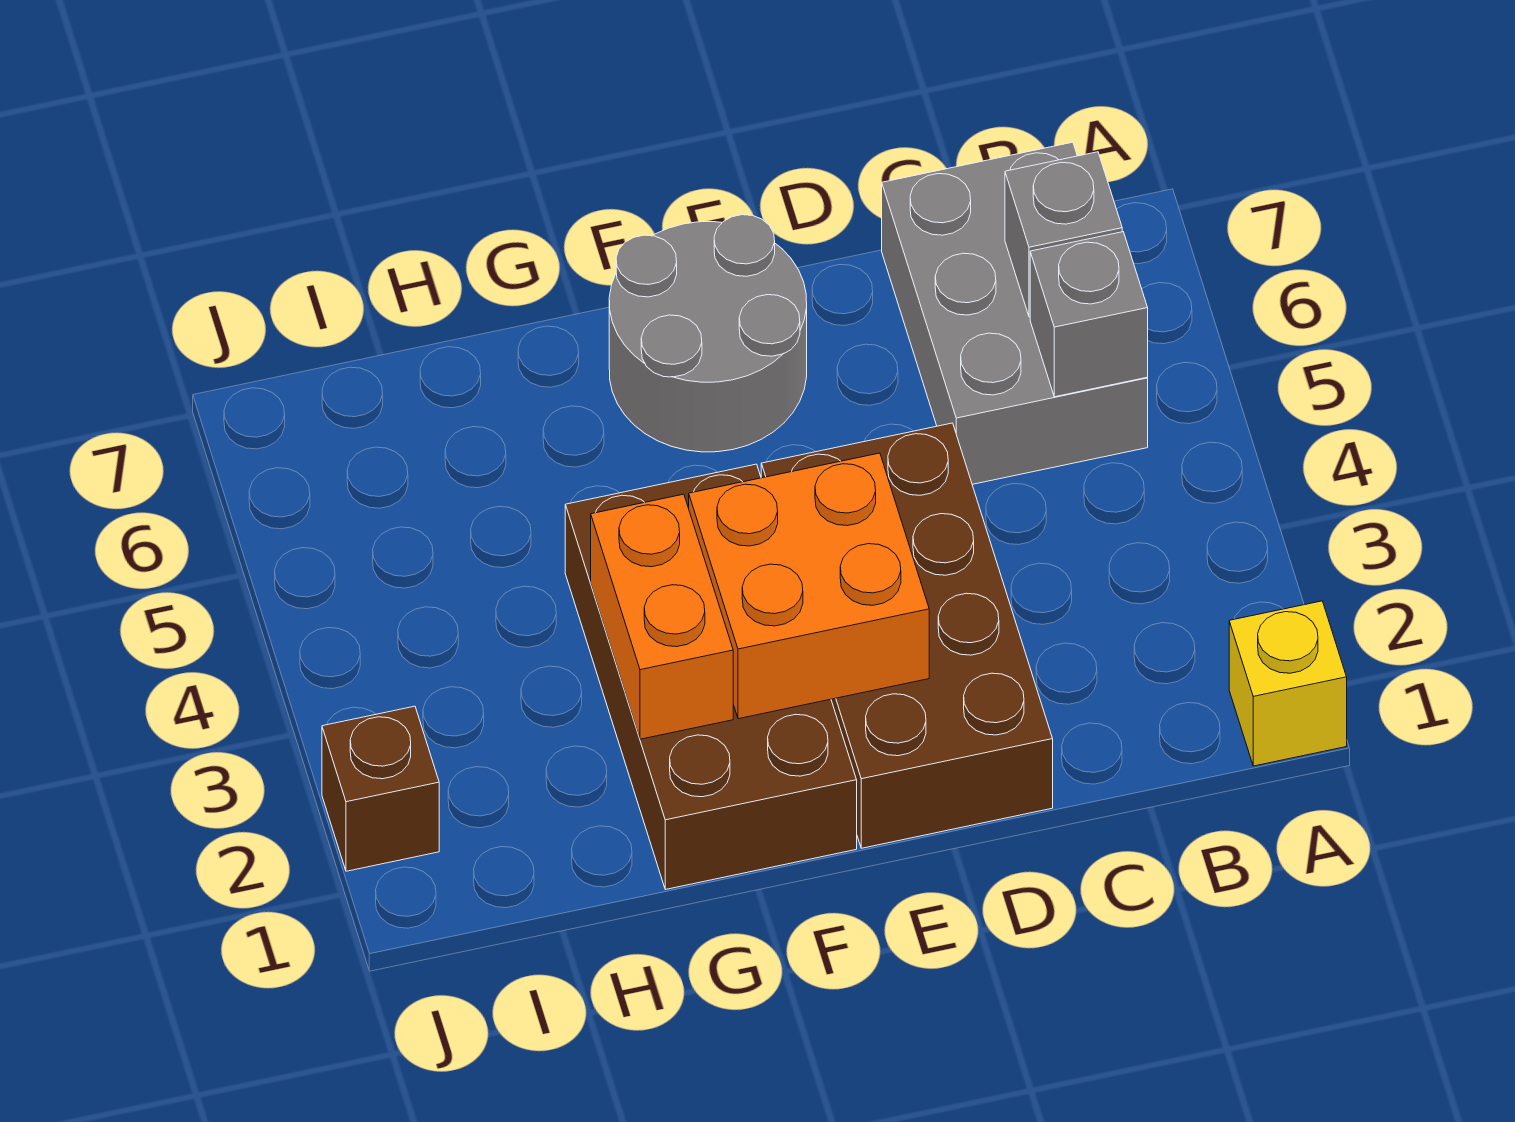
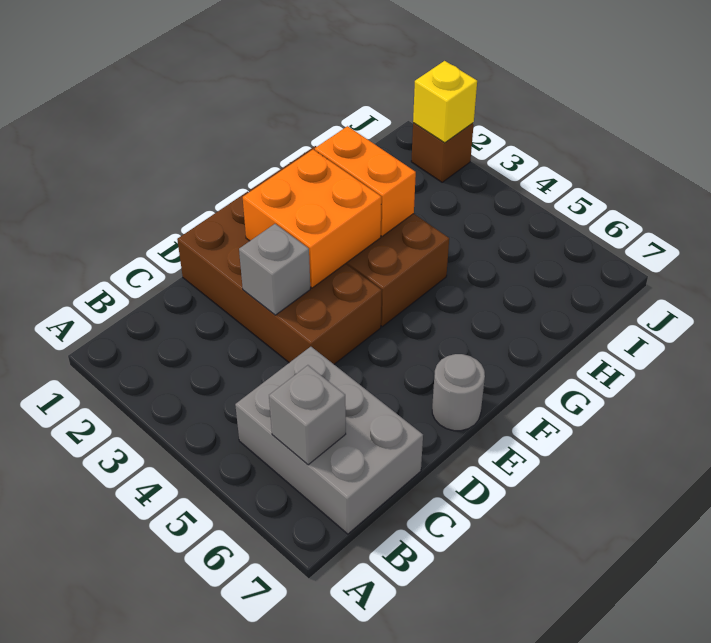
yellow 1x1 brick [1229,601,1347,766] -> yellow 1x1 brick moved to [413,61,477,143]
grey 1x1 brick [1030,232,1148,397] -> grey 1x1 brick moved to [239,224,310,315]
grey 2x2 round brick [609,215,807,452] -> grey 1x1 round brick [432,354,485,431]

